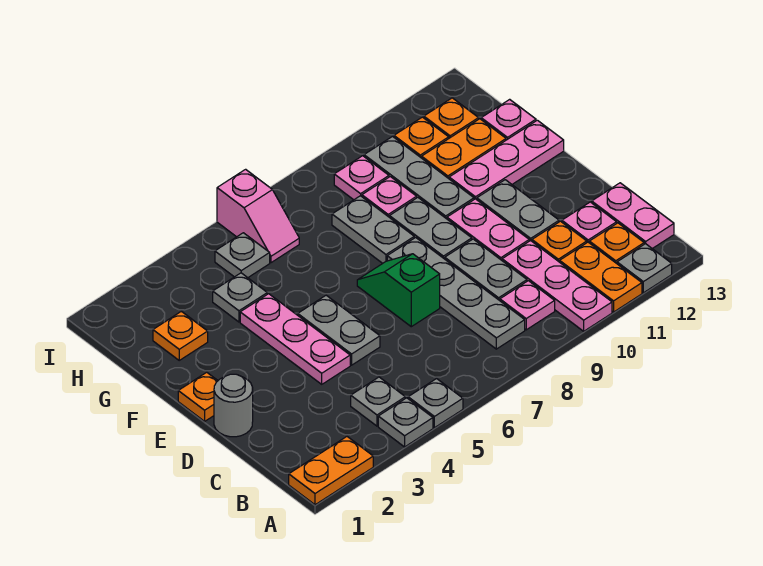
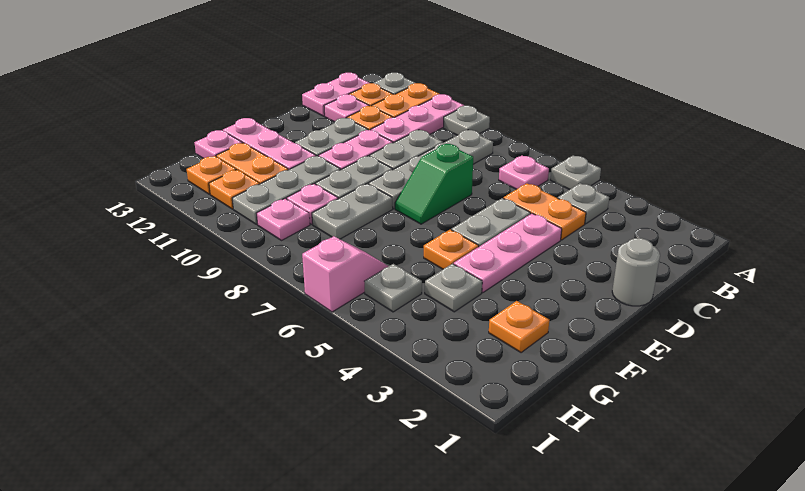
orange 1x2 plate [289,437,373,505] -> orange 1x2 plate moved to [503,183,586,240]
grey 1x1 plate [378,398,433,447] -> grey 1x1 plate moved to [443,106,490,135]
pink 1x1 plate [500,281,555,330] -> pink 1x1 plate moved to [499,156,549,189]
orange 1x1 plate [178,372,218,421] -> orange 1x1 plate moved to [424,230,479,269]

